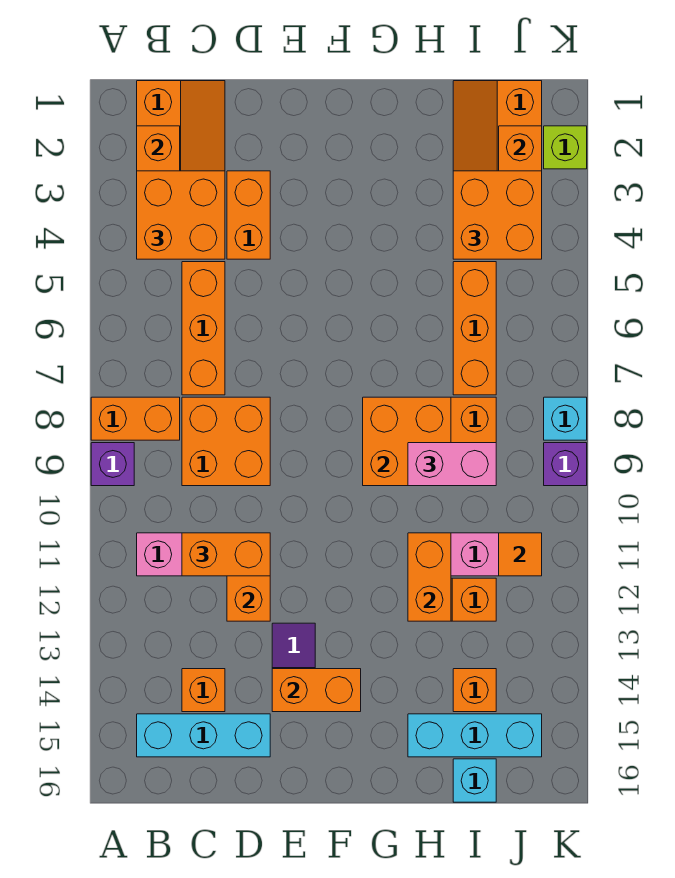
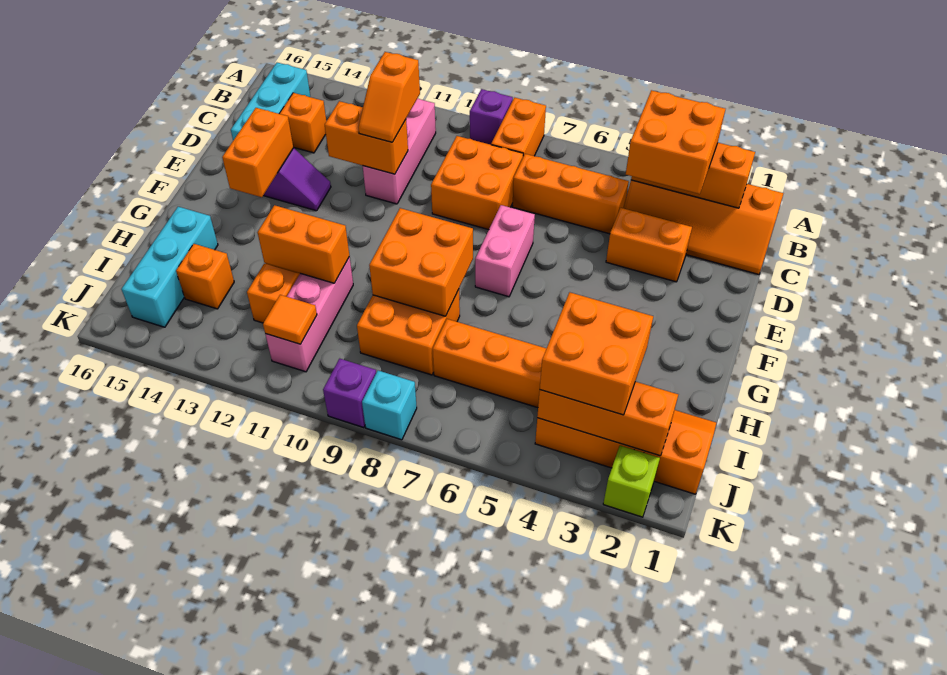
orange 1x2 brick [182,533,270,576] -> orange 1x2 slope [358,52,420,142]
pink 1x2 brick [408,443,496,486] -> pink 1x2 brick moved to [475,205,535,297]
cyan 1x1 brick [453,759,496,802] -> none

